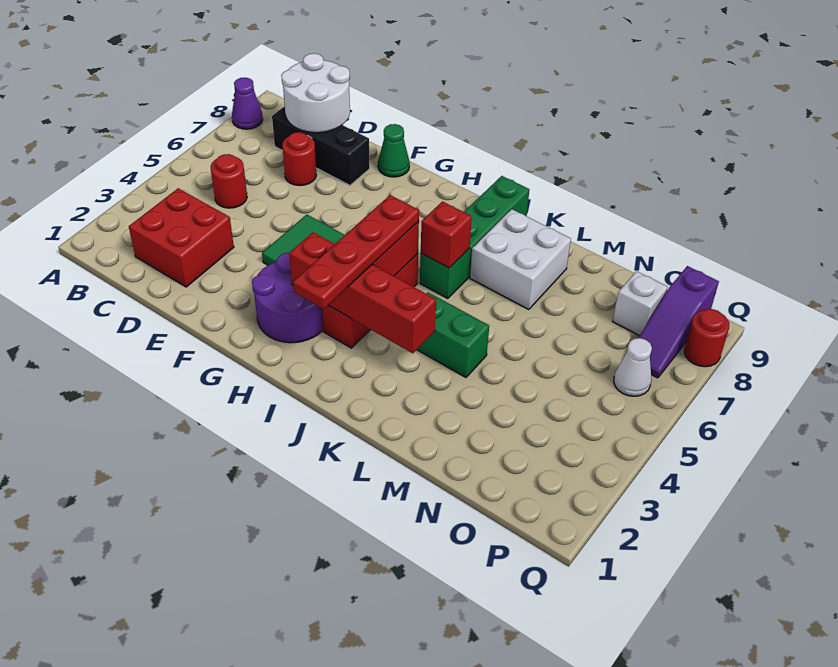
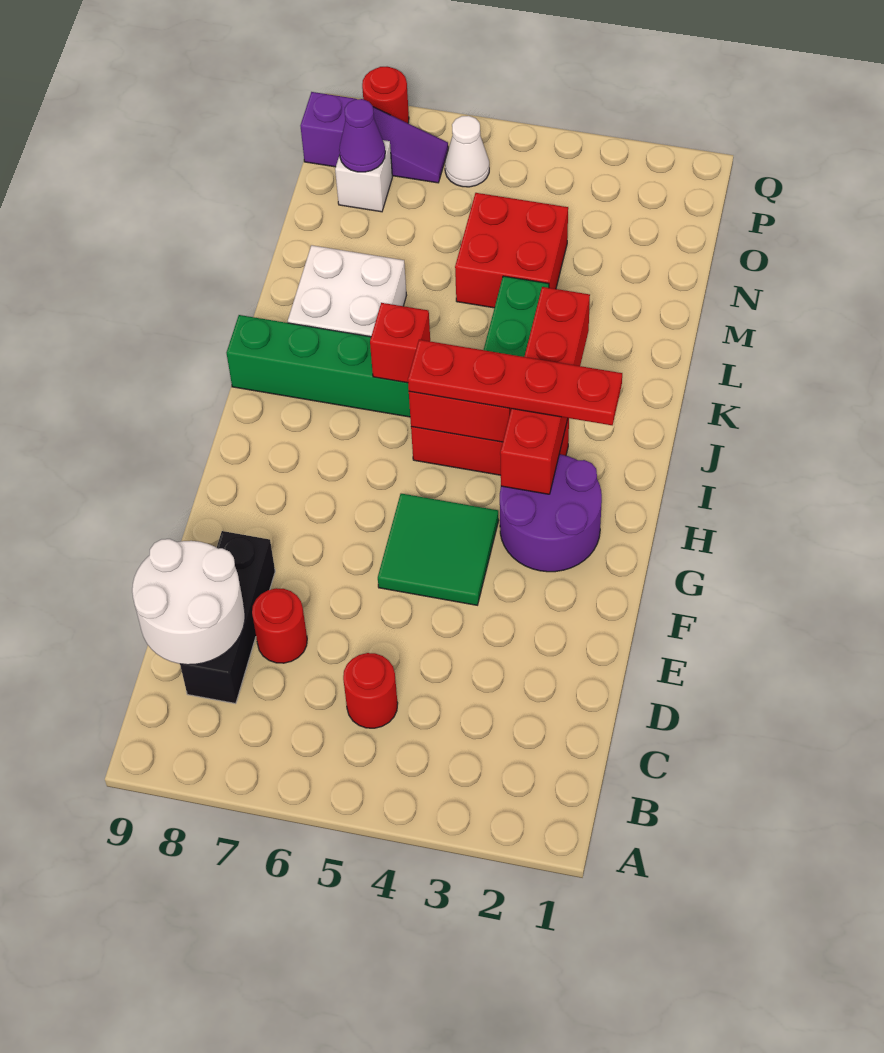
purple 1x1 cone [232,77,263,129] -> purple 1x1 cone moved to [339,99,385,172]
red 2x2 brick [129,188,234,287] -> red 2x2 brick moved to [455,193,568,308]
green 1x1 cone [378,124,410,177] -> none

